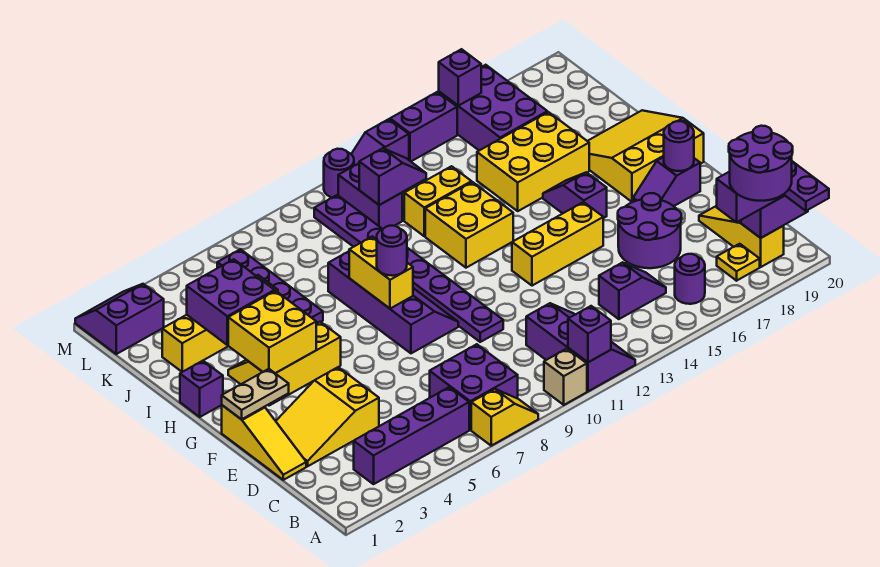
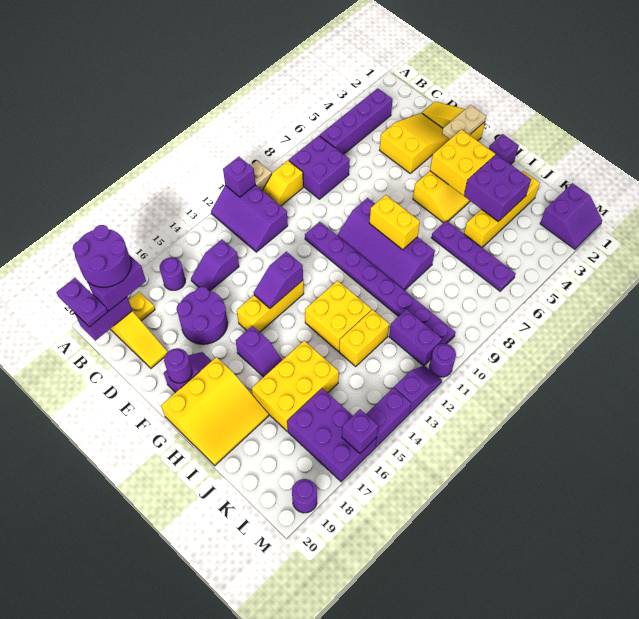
yellow 1x2 slope [471,389,538,446] -> yellow 1x2 slope moved to [262,160,303,206]
purple 1x1 round brick [377,226,407,276] -> purple 1x1 round brick moved to [292,479,317,513]
purple 1x2 slope [359,148,426,205] -> purple 1x2 slope moved to [254,252,303,308]

